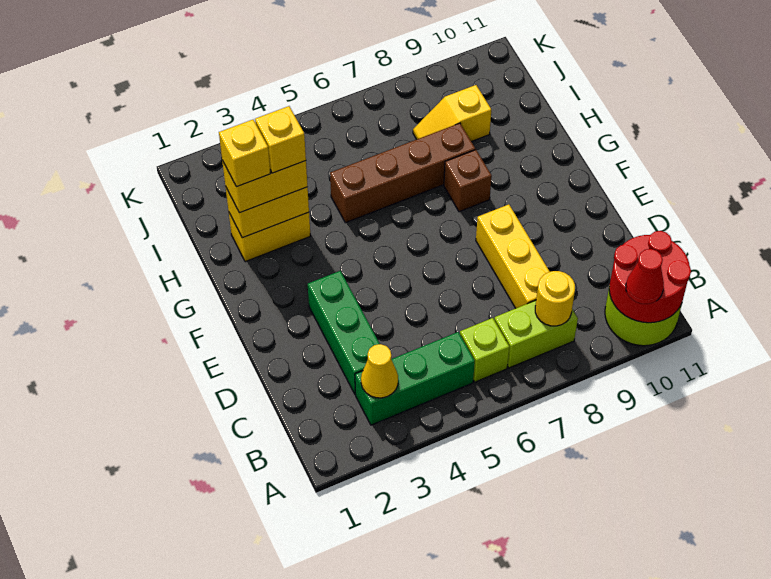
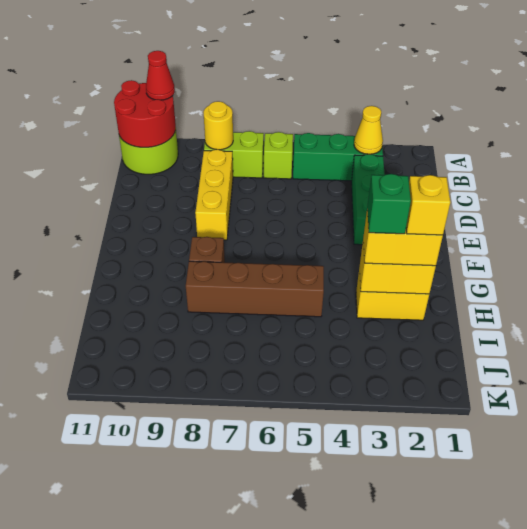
yellow 1x1 brick [255,106,306,173] -> green 1x1 brick [367,174,411,234]
yellow 1x2 slope [413,85,491,142] -> none

